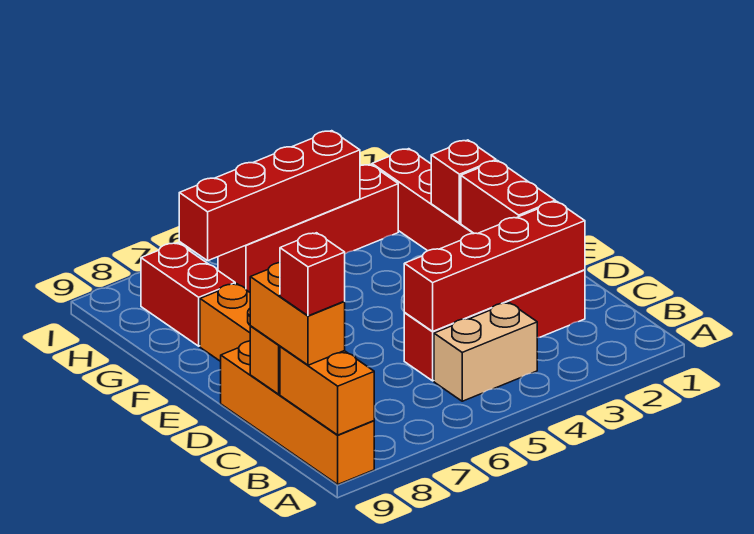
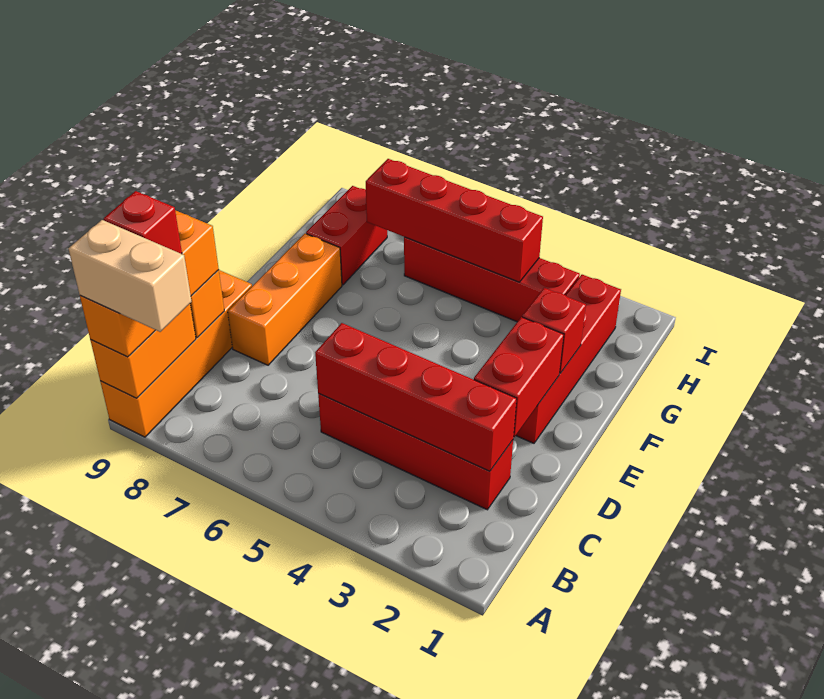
tan 1x2 brick [434,303,537,401] -> tan 1x2 brick moved to [68,220,192,332]
orange 1x2 brick [250,263,345,365] -> orange 1x3 brick [80,210,219,357]

